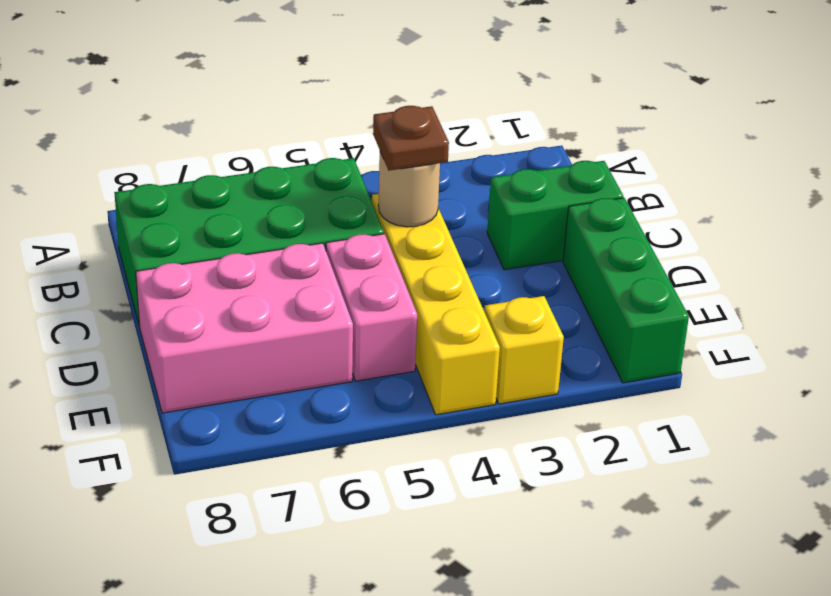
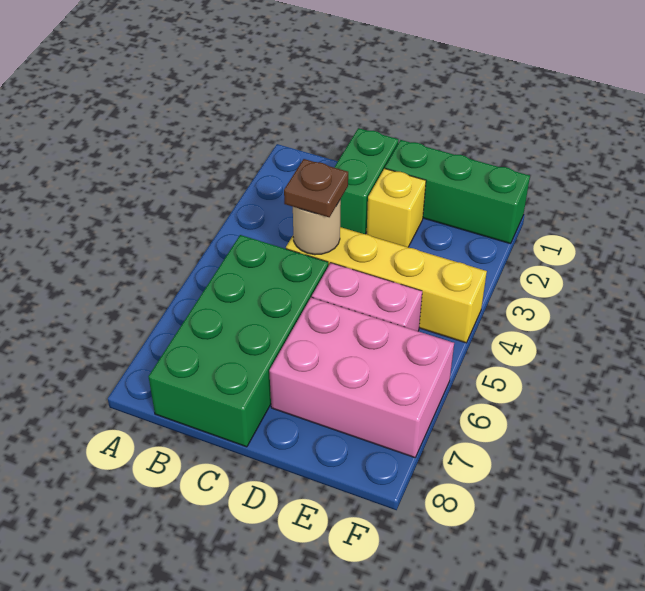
pink 2x3 brick [136,243,353,413] -> pink 2x3 brick turned to [269,297,454,458]
yellow 1x1 brick [484,296,564,404] -> yellow 1x1 brick moved to [367,169,426,247]

